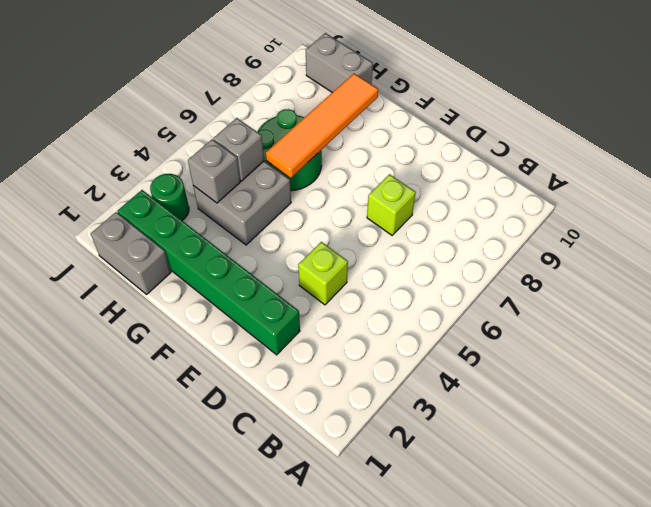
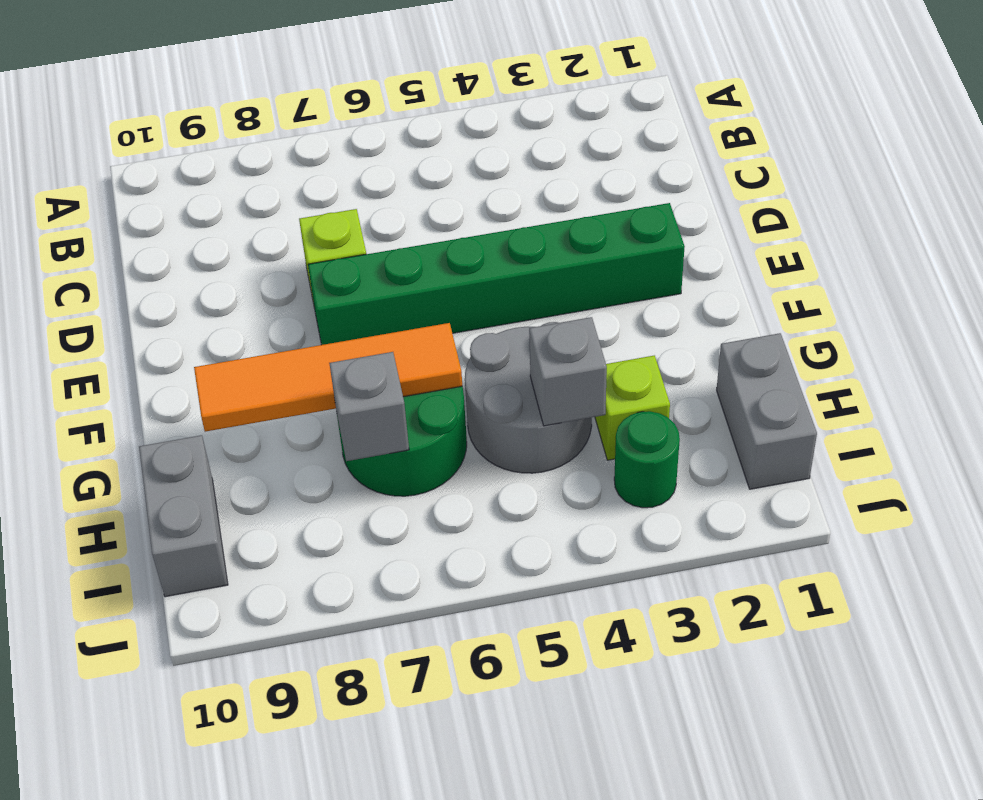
green 1x6 brick [117,190,300,355] -> green 1x6 brick turned to [308,203,685,345]
lime 1x1 brick [298,242,348,305] -> lime 1x1 brick moved to [595,355,670,460]
grey 2x2 brick [193,161,291,245] -> grey 2x2 round brick [465,322,592,473]
grey 1x1 brick [213,118,264,181] -> grey 1x1 brick moved to [329,352,409,461]

